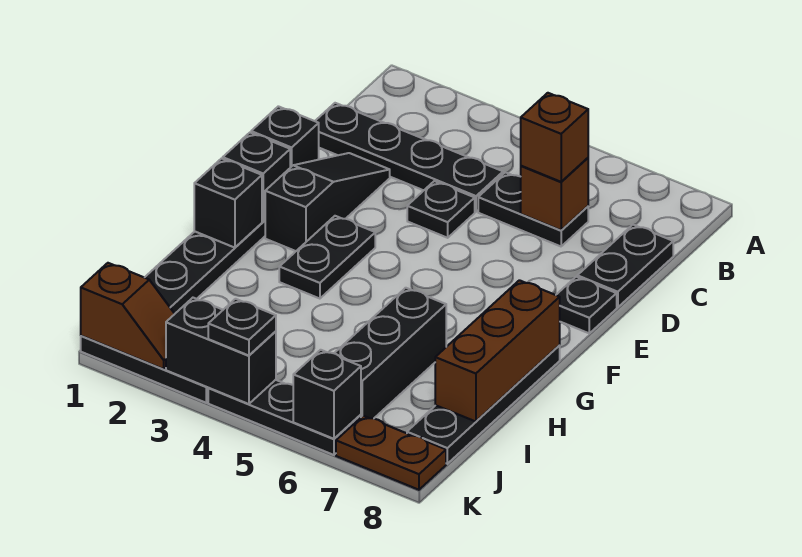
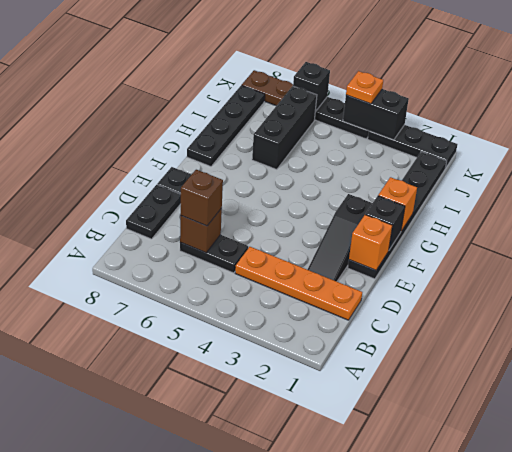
black 1x4 plate [315,103,503,212] -> orange 1x4 plate [235,247,362,320]
black 1x1 plate [407,181,475,238] -> none
black 1x1 brick [251,106,319,168] -> orange 1x1 brick [349,215,392,270]
black 1x2 plate [279,216,375,299] -> none
black 1x1 brick [194,159,262,248] -> orange 1x1 brick [378,177,417,231]
brown 1x3 brick [435,280,560,422] -> none
brown 1x2 slope [81,263,174,369] -> none
black 1x1 plate [208,299,276,356] -> orange 1x1 plate [346,71,383,104]

